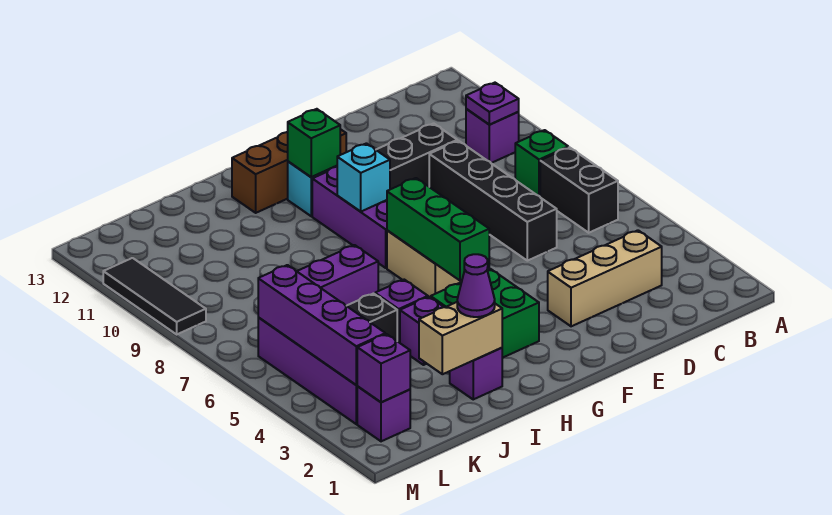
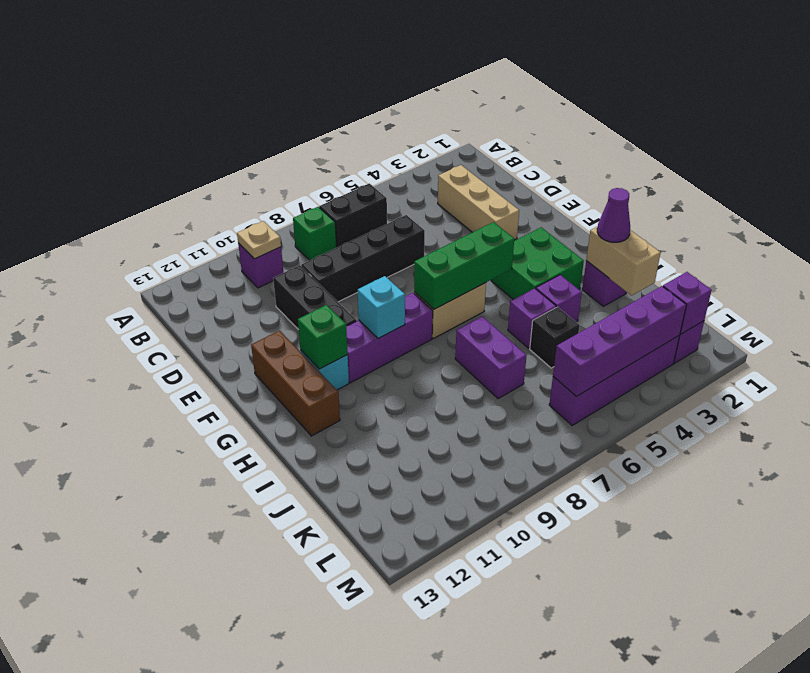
purple 1x1 plate [466,83,519,125] -> tan 1x1 plate [237,221,281,259]
black 1x3 tile [103,258,206,334] -> none

